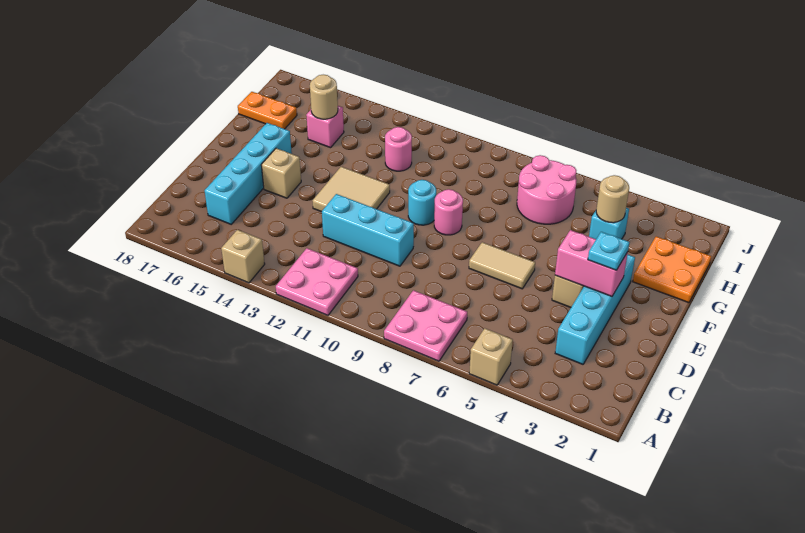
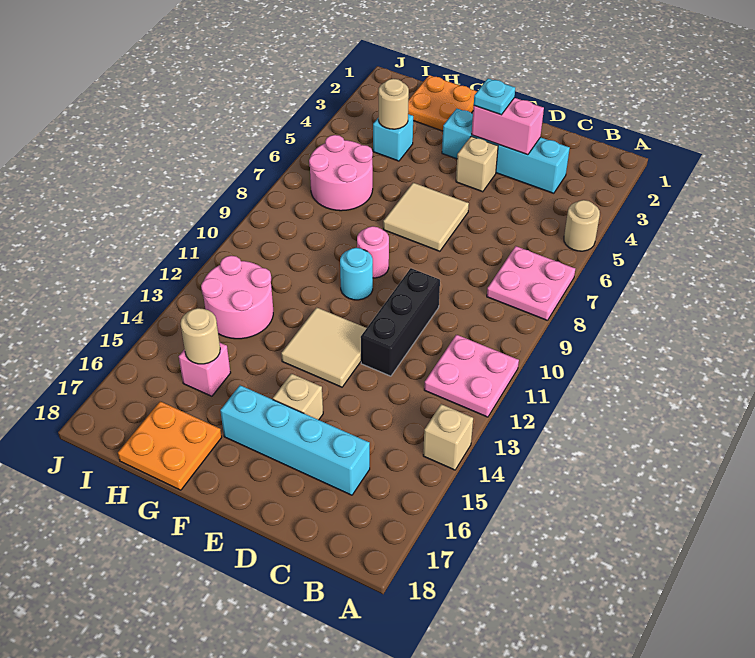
tan 1x1 brick [469,328,513,385] -> tan 1x1 round brick [564,200,600,251]
cyan 1x3 brick [322,194,414,266] -> black 1x3 brick [361,268,440,376]
pink 1x2 brick [555,230,628,296] -> pink 1x2 brick turned to [472,98,544,155]
tan 1x2 tile [469,242,535,289] -> tan 2x2 tile [383,183,469,251]
pink 1x1 round brick [385,127,412,171] -> pink 2x2 round brick [201,256,273,339]
orange 1x2 plate [238,92,297,129] -> orange 2x2 plate [118,401,222,490]

